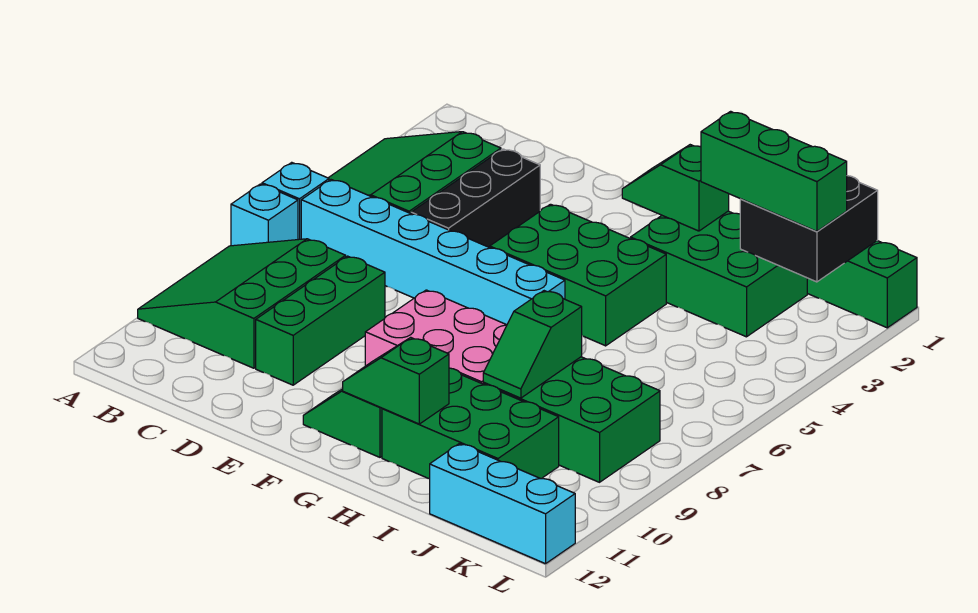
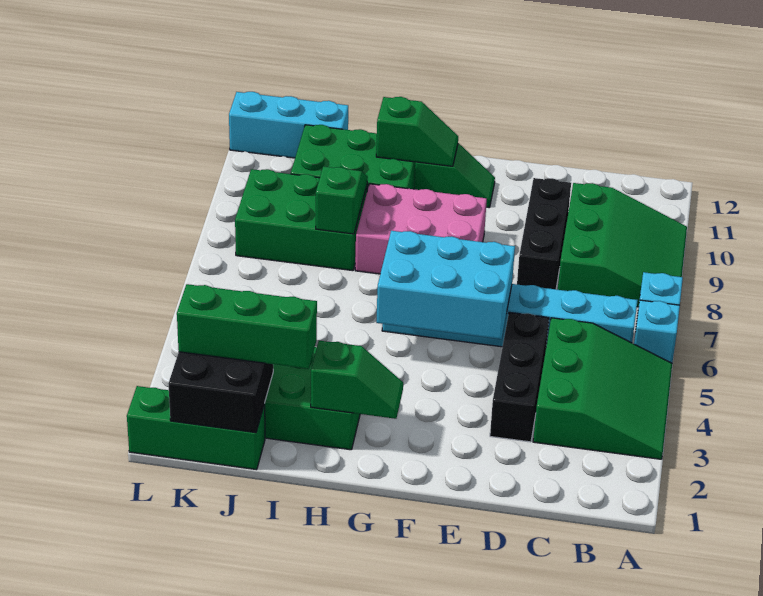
green 1x3 brick [256,256,385,385] -> black 1x3 brick [517,178,571,289]
none -> cyan 2x3 brick [376,231,515,339]
green 2x3 brick [490,204,666,346] -> none

